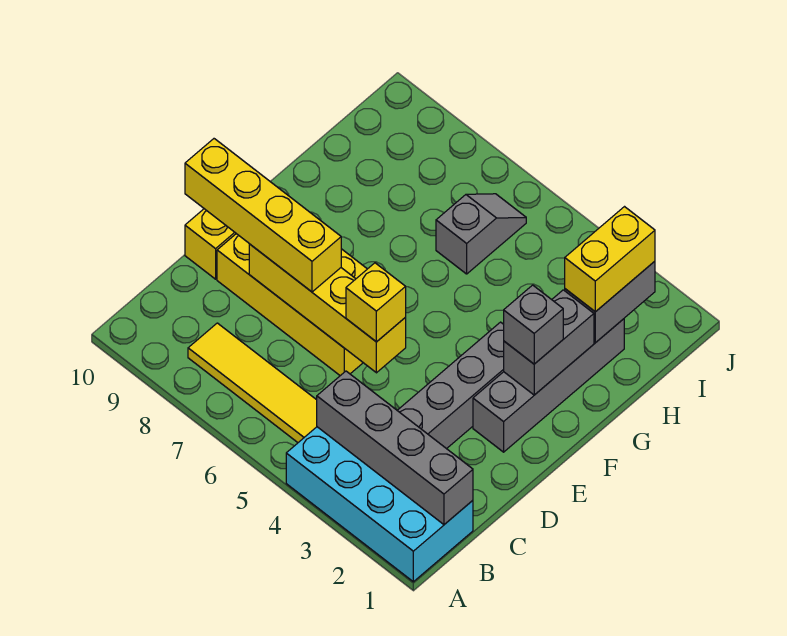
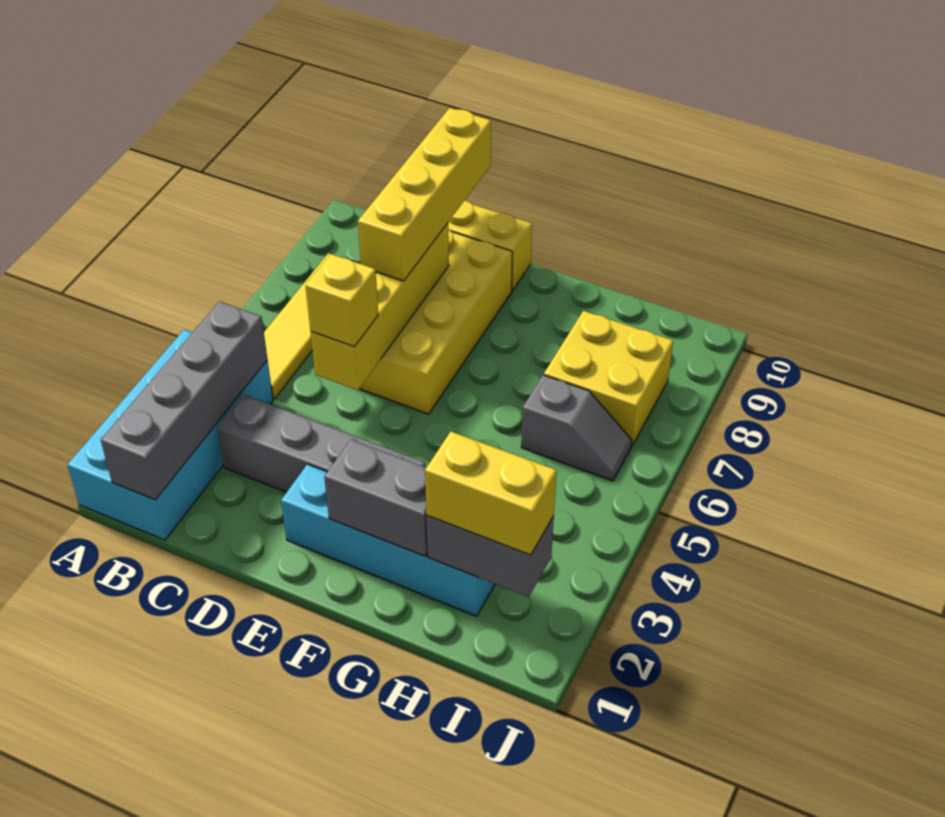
grey 1x4 brick [473,319,624,452] -> cyan 1x4 brick [281,464,495,616]
grey 1x1 brick [504,285,563,364] -> none
none -> yellow 2x2 brick [544,311,673,445]

